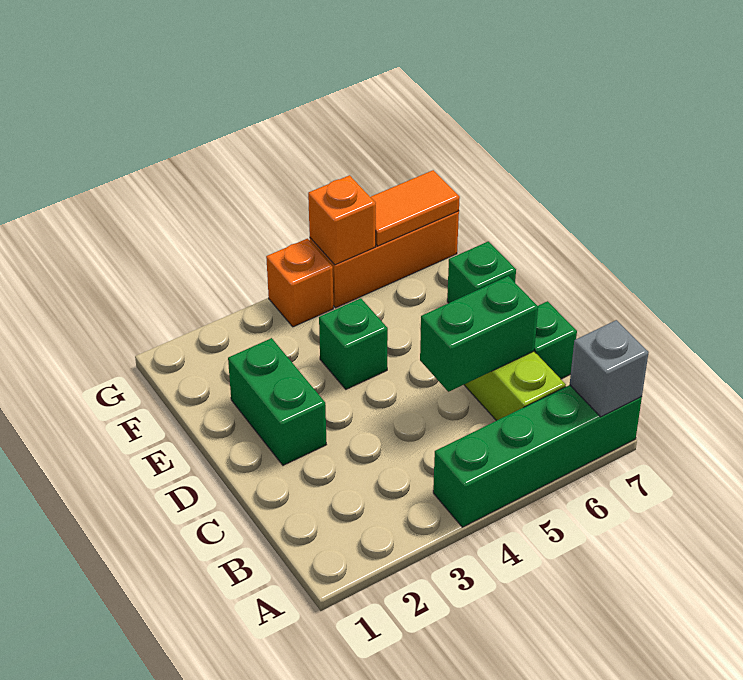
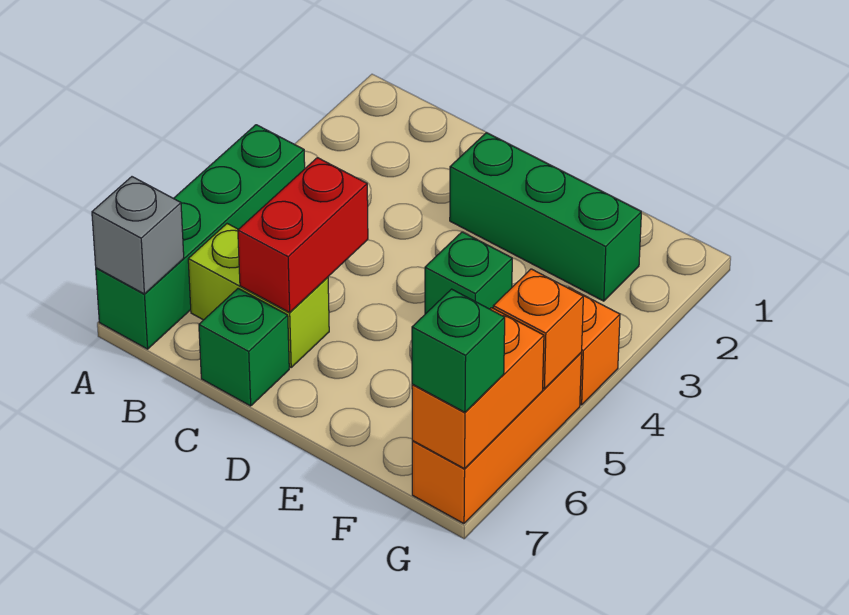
green 1x2 brick [420,276,538,392] -> red 1x2 brick [238,158,368,312]
green 1x2 brick [228,338,327,465] -> green 1x3 brick [450,133,641,301]
green 1x1 brick [447,241,516,303] -> green 1x1 brick moved to [412,289,505,412]
orange 1x2 tile [371,170,460,246] -> orange 1x2 brick [412,308,544,469]

